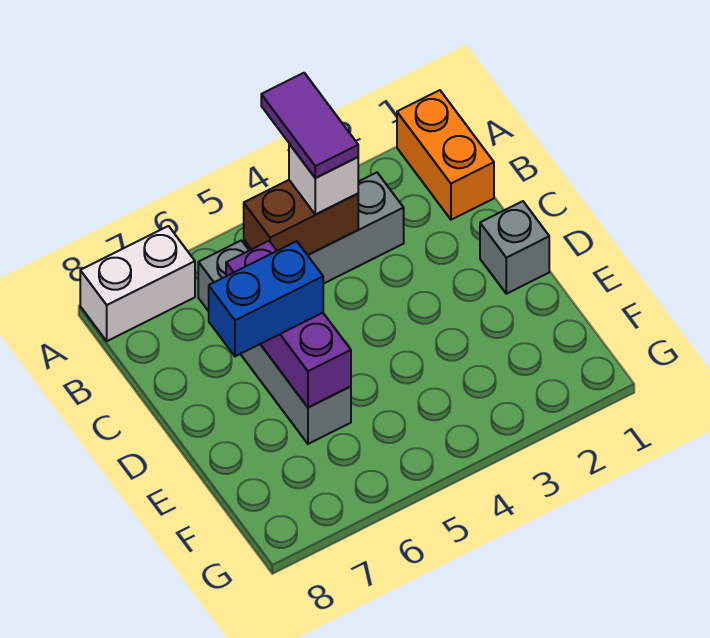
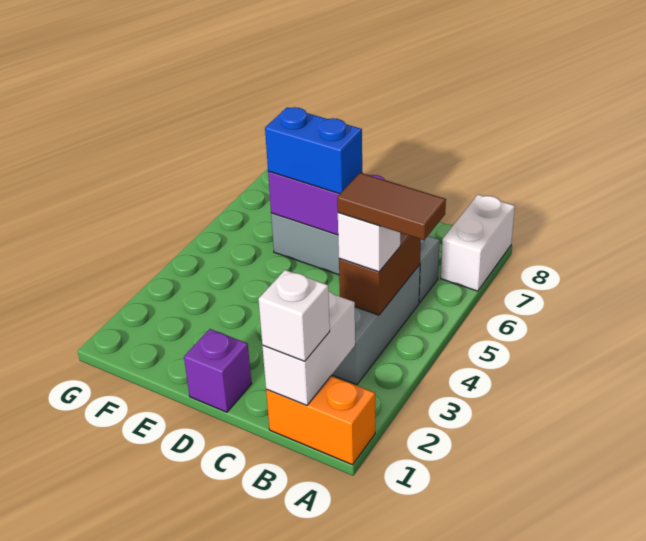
purple 1x2 tile [261,73,358,178] -> brown 1x2 tile [337,173,446,240]
none -> white 1x2 brick [262,292,355,405]
none -> white 1x1 brick [258,270,330,361]
grey 1x1 brick [480,201,549,294] -> purple 1x1 brick [184,329,252,412]
blue 1x2 brick [209,241,323,356] -> blue 1x2 brick turned to [265,107,362,194]

